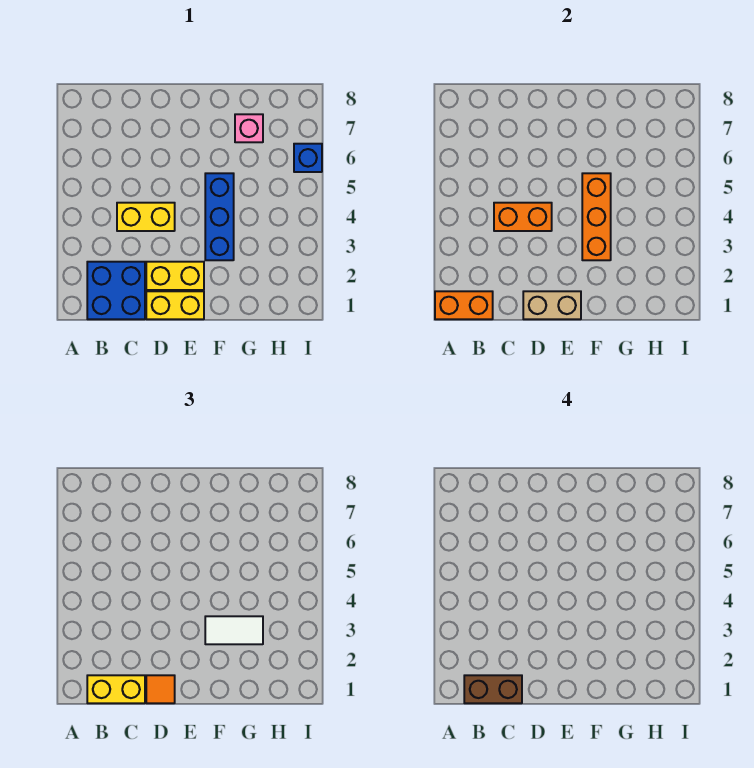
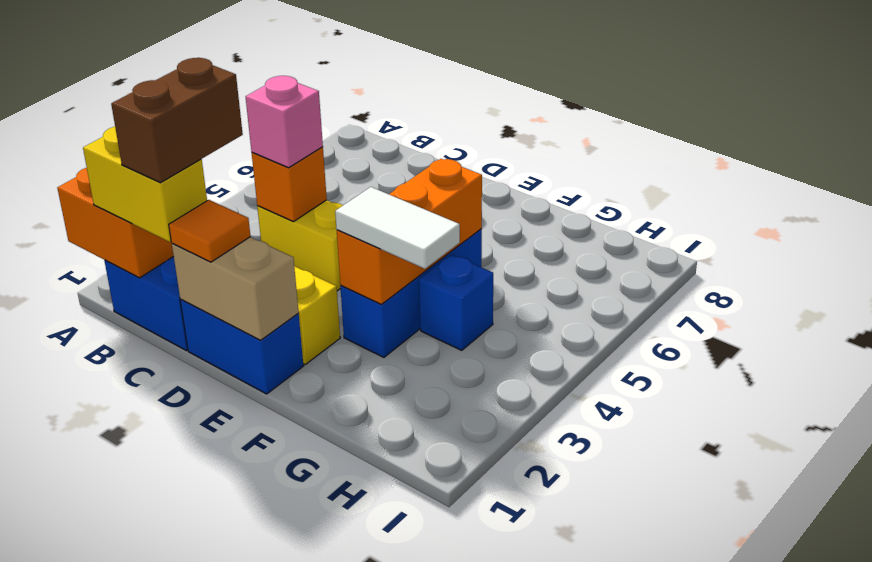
brown 1x2 brick [464,675,522,703] -> brown 1x2 brick turned to [111,58,243,183]
orange 1x2 brick [494,203,552,231] -> orange 1x1 brick [252,147,327,222]
yellow 1x2 brick [146,291,204,319] -> blue 1x2 brick [180,300,303,394]
pink 1x1 brick [235,114,263,142] -> pink 1x1 brick moved to [246,76,323,168]
blue 1x1 brick [294,144,322,172] -> blue 1x1 brick moved to [419,255,493,350]

